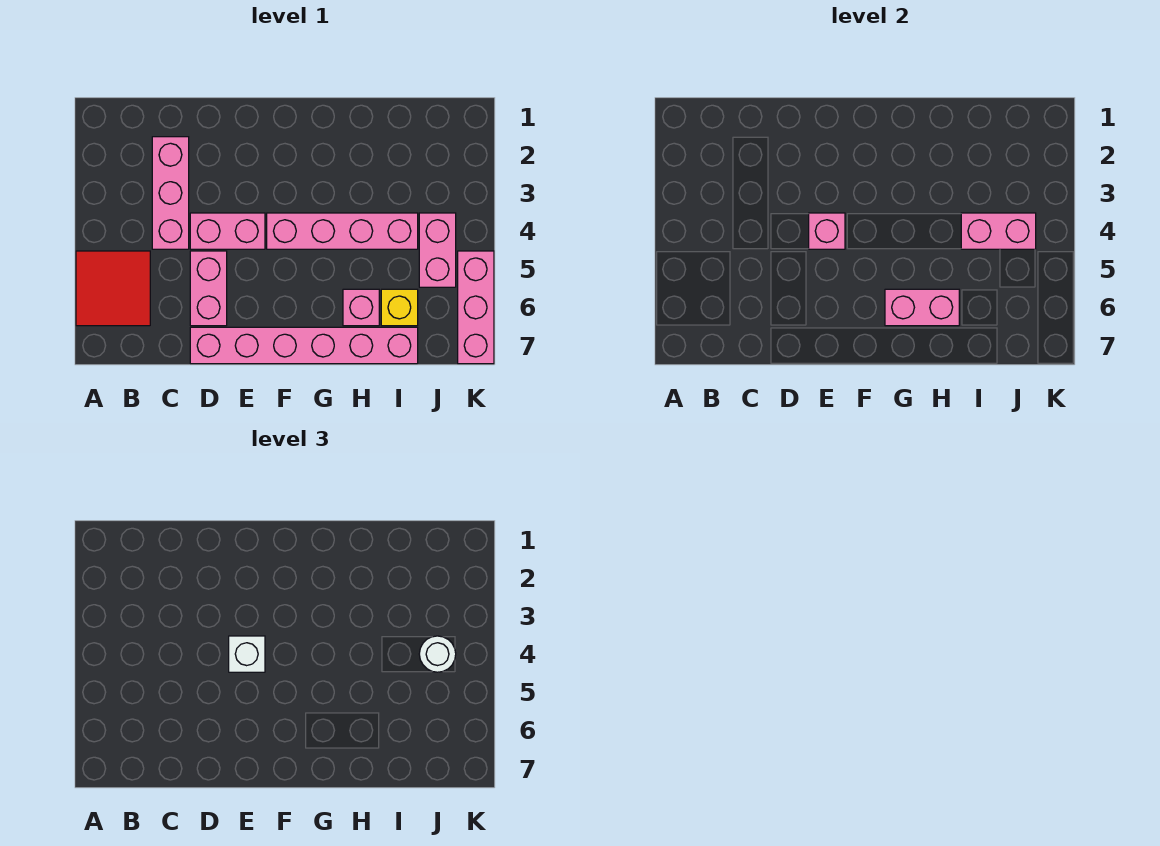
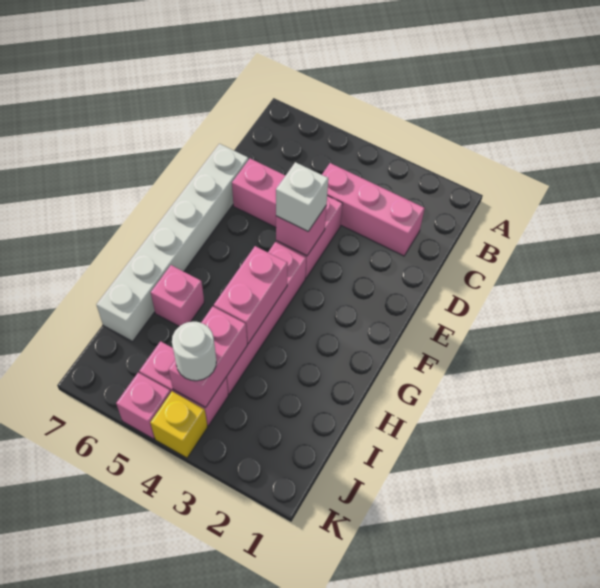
red 2x2 tile [76,251,150,326] -> none
pink 1x6 brick [190,327,418,364] -> white 1x6 brick [96,144,248,341]
pink 1x2 brick [885,289,959,326] -> pink 1x2 brick moved to [214,246,288,344]
yellow 1x1 brick [381,289,418,326] -> yellow 1x1 brick moved to [150,391,208,458]
pink 1x3 brick [458,251,494,364] -> pink 1x1 brick [116,373,171,439]

